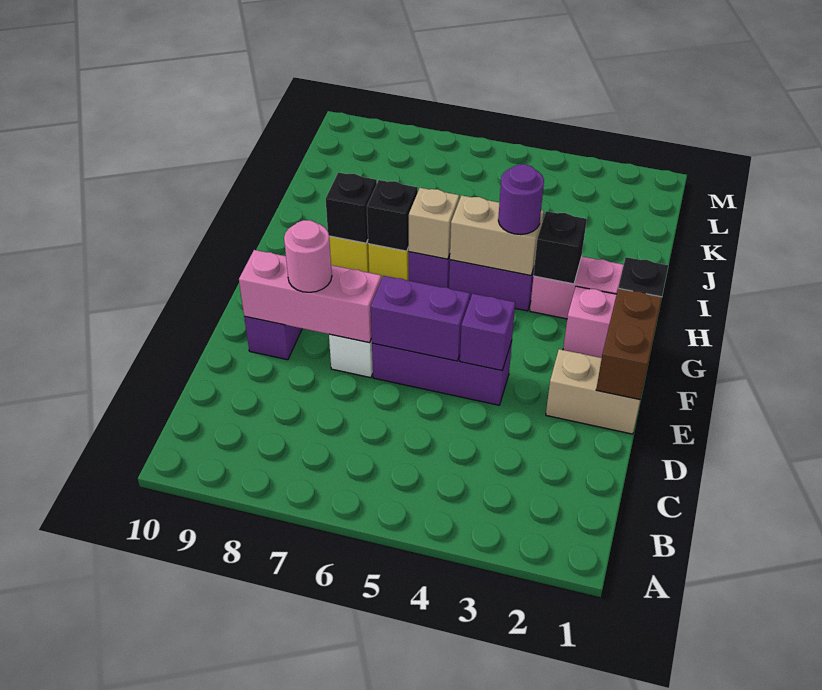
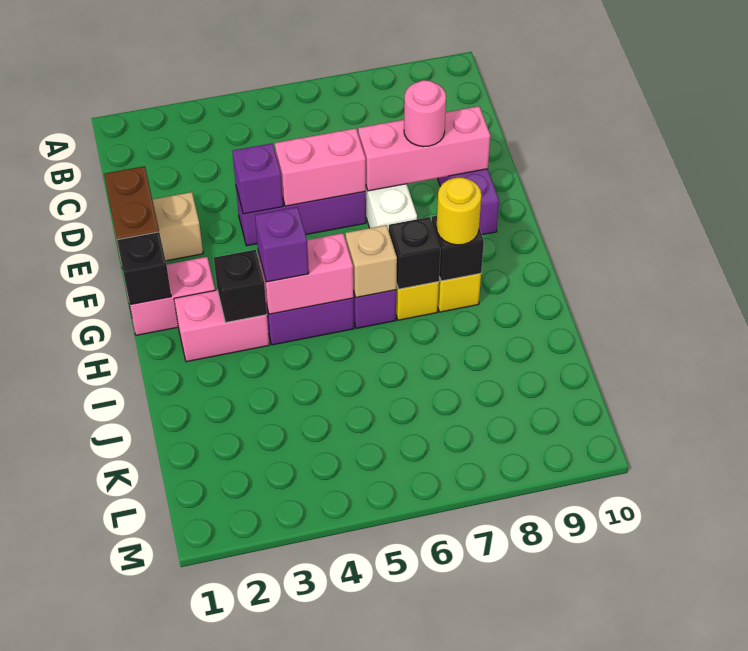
purple 1x2 brick [371,276,470,361] -> pink 1x2 brick [275,128,366,206]
tan 1x2 brick [450,195,544,275] -> pink 1x2 brick [258,233,354,314]
purple 1x1 round brick [498,164,544,234] -> purple 1x1 brick [255,207,309,282]
none -> yellow 1x1 round brick [437,178,482,245]

